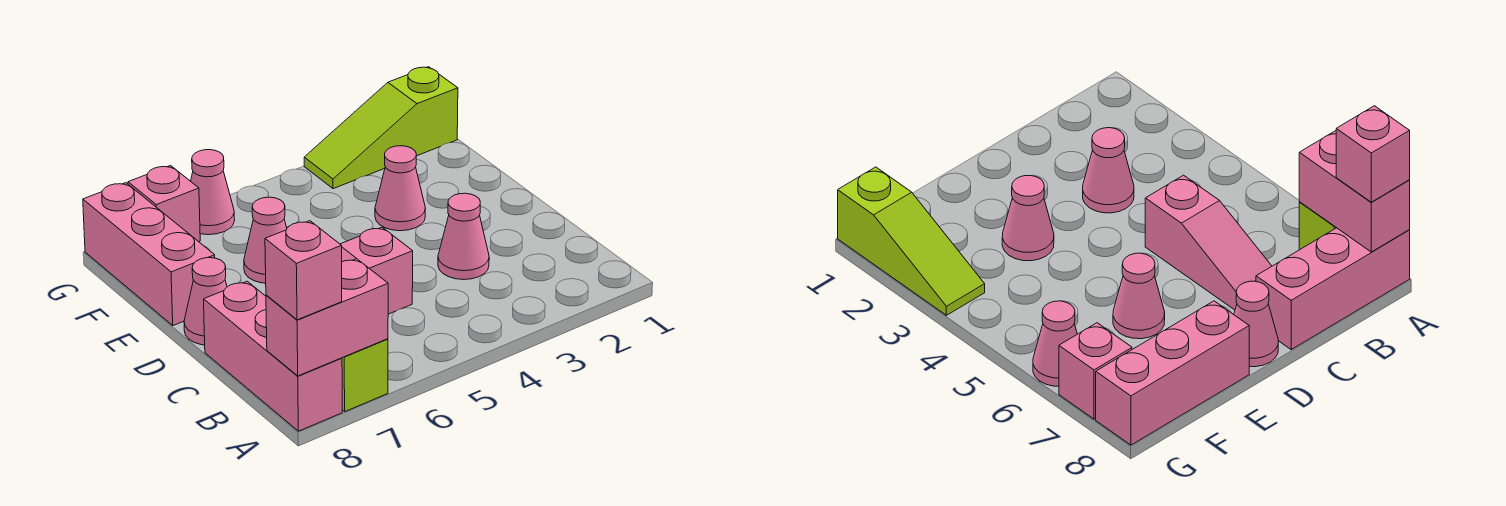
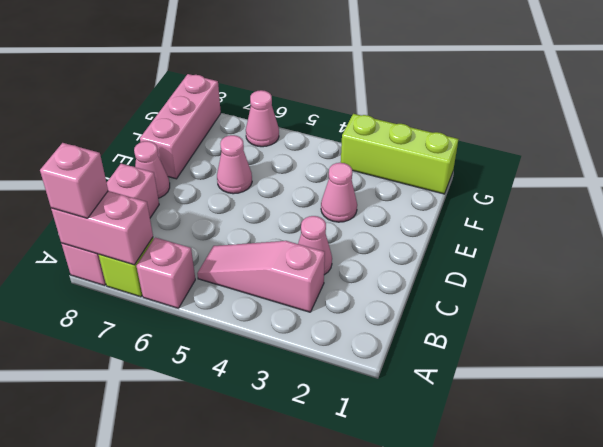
pink 1x3 slope [340,227,413,314] -> pink 1x3 slope moved to [197,241,325,312]
lime 1x3 slope [304,67,458,189] -> lime 1x3 brick [341,114,458,194]
pink 1x1 brick [128,166,200,242] -> pink 1x1 brick moved to [137,237,195,308]

